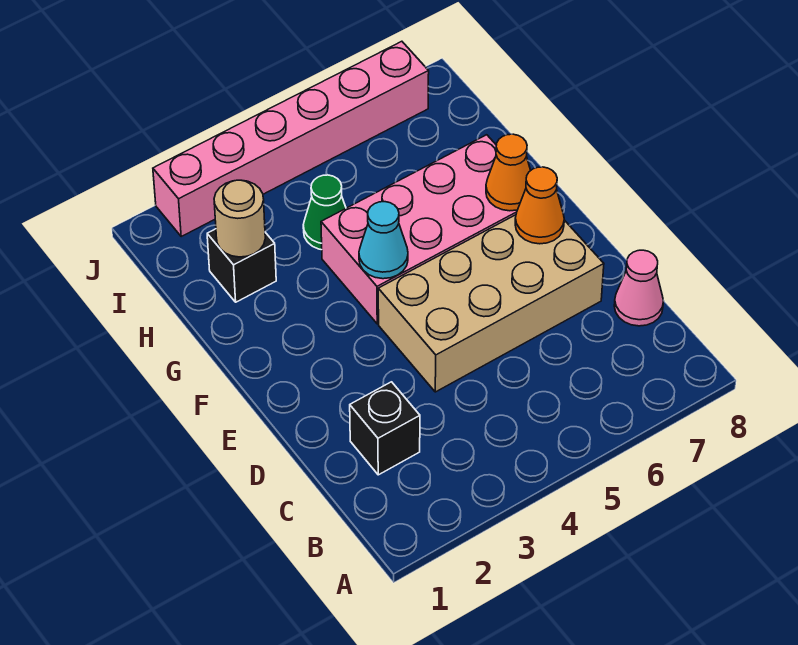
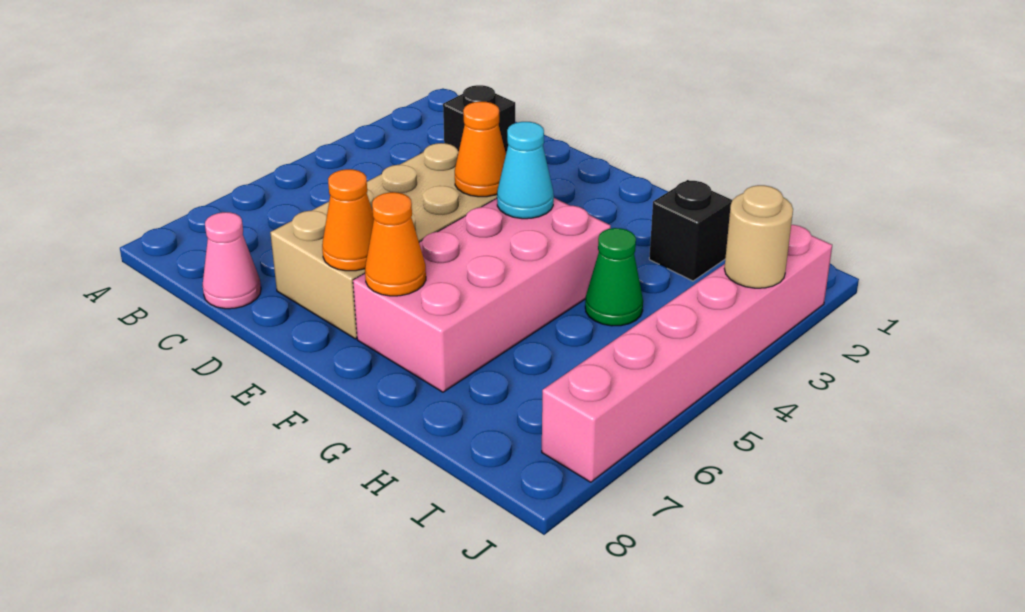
none -> orange 1x1 cone [455,102,506,197]
tan 1x1 round brick [214,180,265,257] -> tan 1x1 round brick moved to [724,185,793,288]

